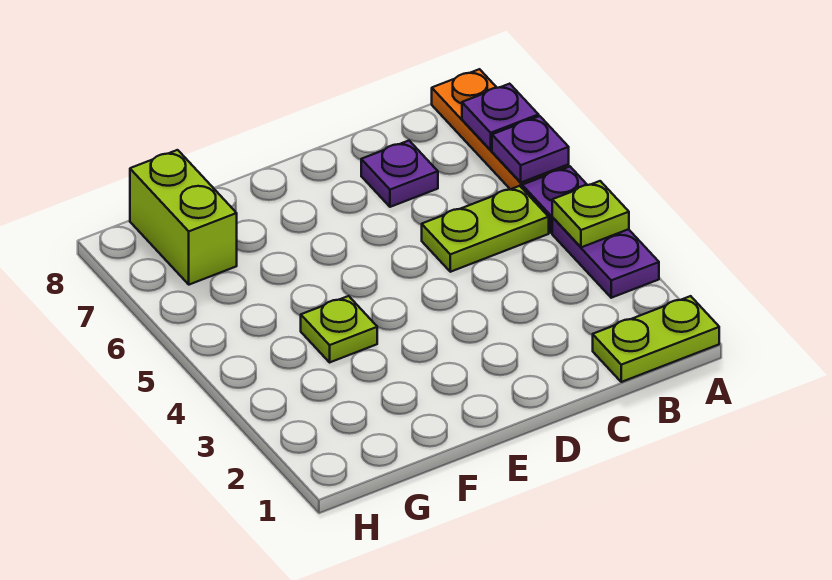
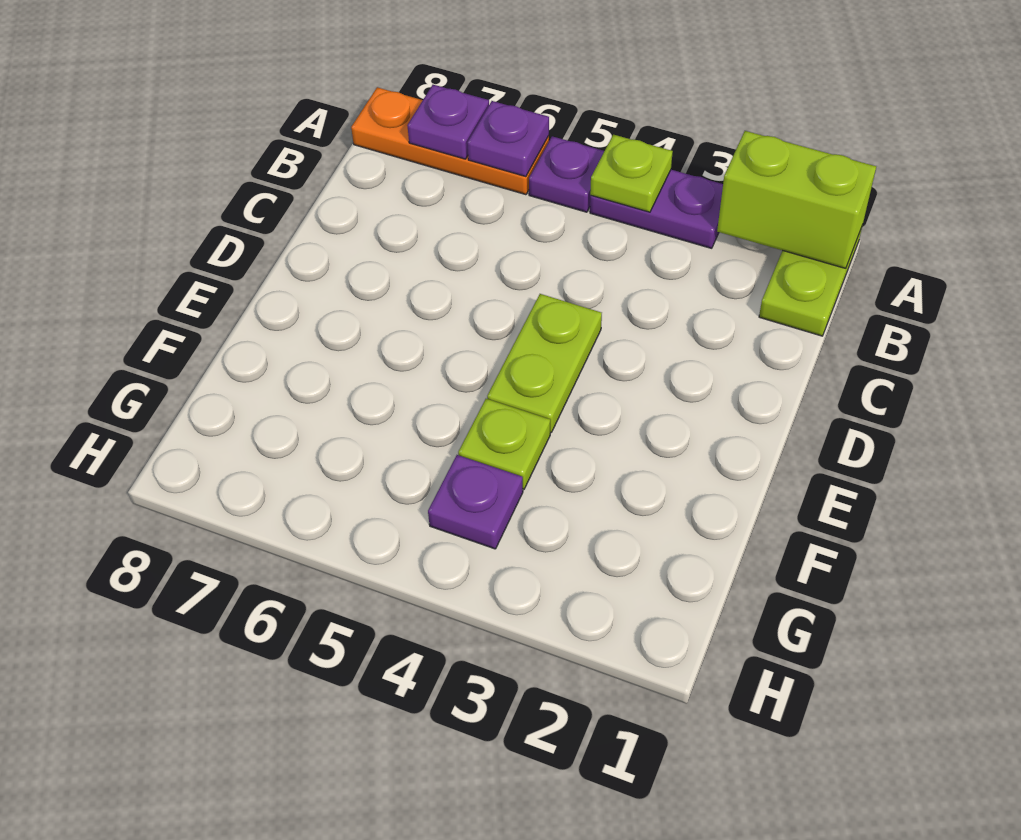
lime 1x2 plate [422,186,549,272] -> lime 1x2 plate moved to [487,294,602,433]
purple 1x1 plate [361,141,438,207] -> purple 1x1 plate moved to [428,455,523,549]
lime 1x2 brick [130,150,237,285] -> lime 1x2 brick moved to [717,131,876,269]

